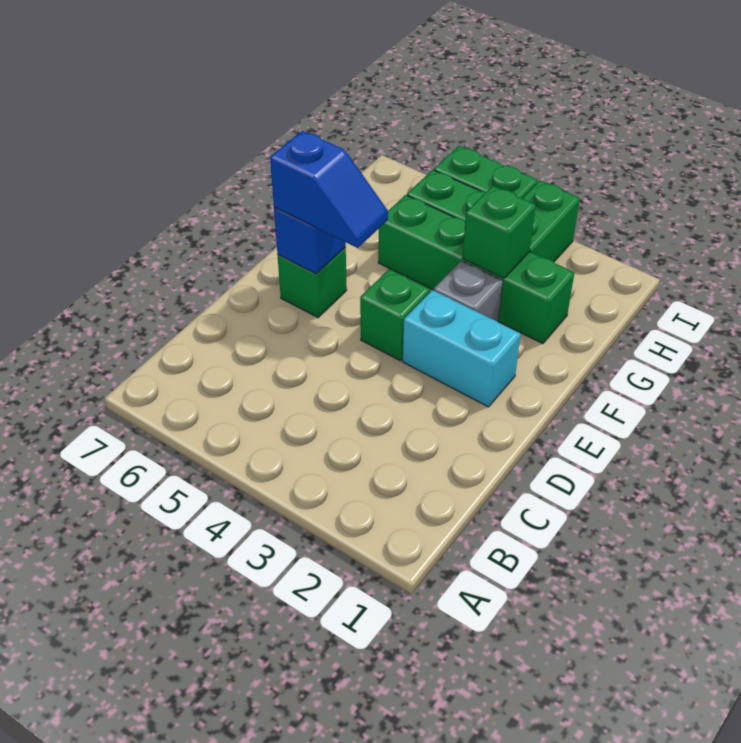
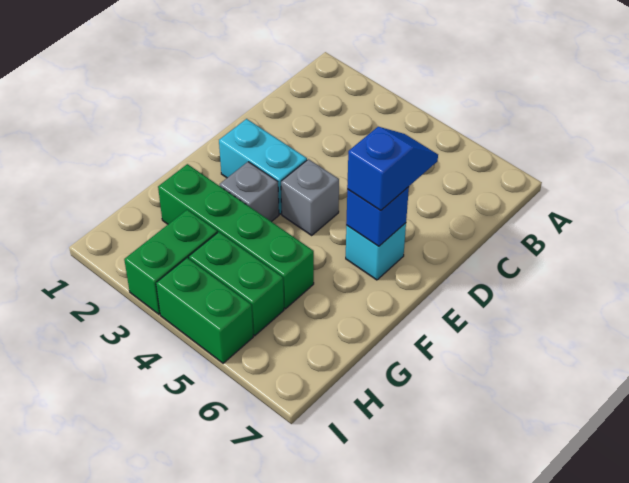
green 1x1 brick [360,269,430,361] -> grey 1x1 brick [281,159,339,235]
blue 1x2 slope [270,131,388,248] -> blue 1x2 slope turned to [347,127,438,211]
green 1x1 brick [278,248,347,318] -> cyan 1x1 brick [346,223,406,280]
green 1x1 brick [462,186,536,278] -> none

